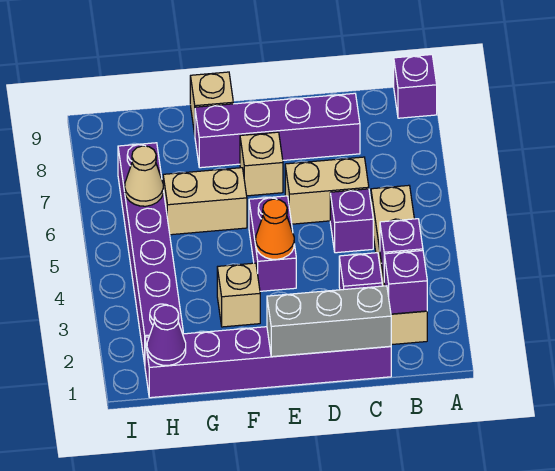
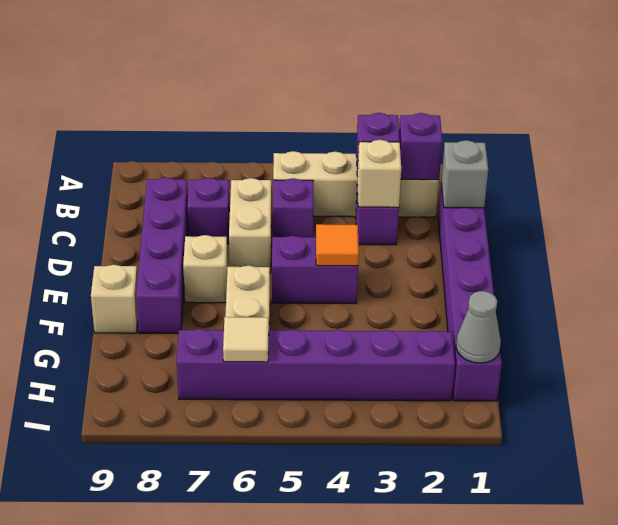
purple 1x1 brick [394,55,437,118] -> purple 1x1 brick moved to [187,178,230,244]
grey 1x3 brick [267,286,391,357] -> grey 1x1 brick [441,140,488,208]
orange 1x1 cone [256,199,294,259] -> orange 1x1 tile [316,224,359,266]
tan 1x1 brick [217,263,260,327] -> tan 1x1 brick moved to [357,140,401,207]
purple 1x1 cone [147,305,186,366] -> grey 1x1 cone [456,291,501,363]
tan 1x1 cone [125,146,163,206] -> tan 1x1 tile [223,317,269,362]

